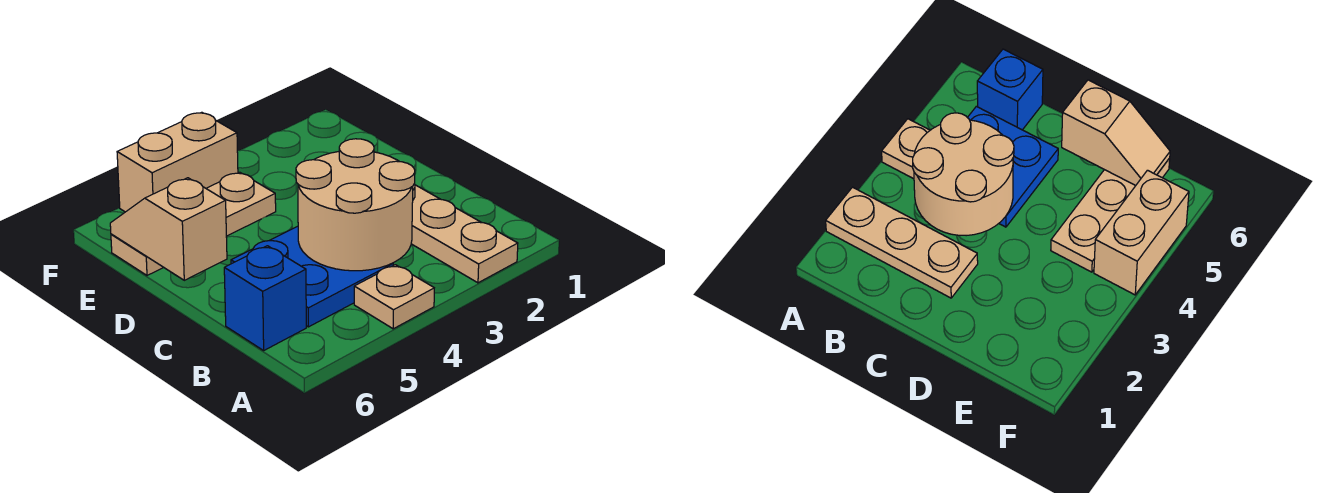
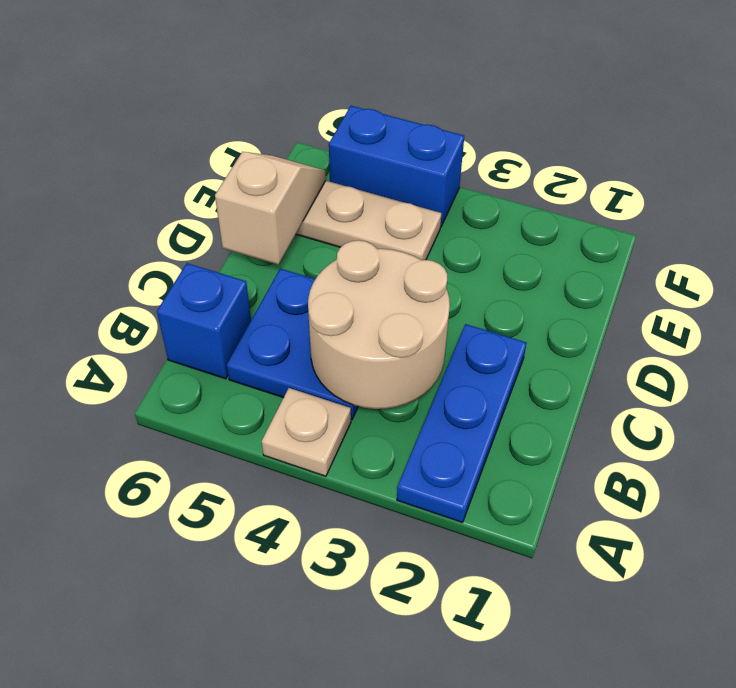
tan 1x3 plate [411,184,518,283] -> blue 1x3 plate [397,324,527,523]
tan 1x2 brick [117,112,238,212] -> blue 1x2 brick [329,106,464,227]

